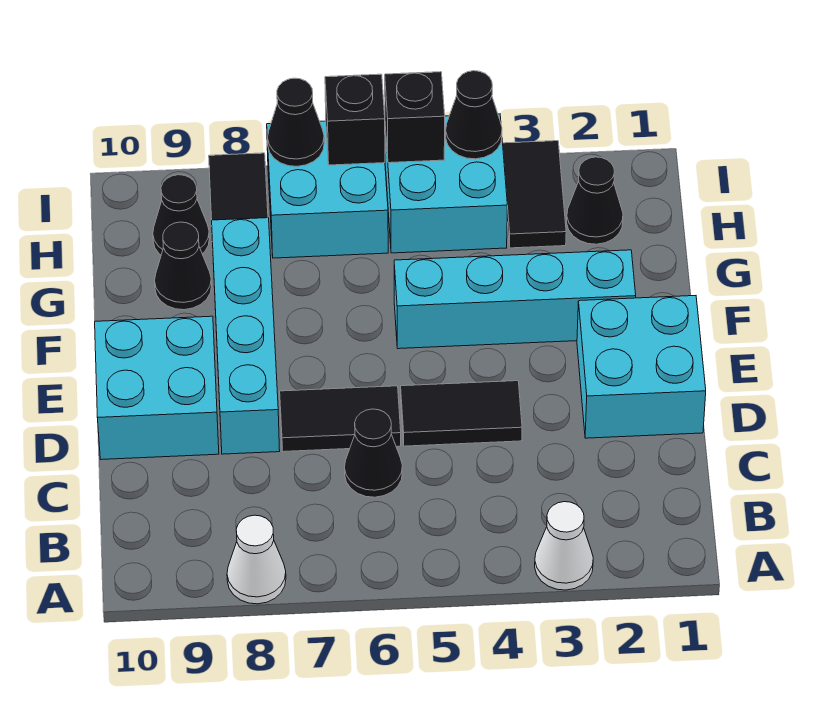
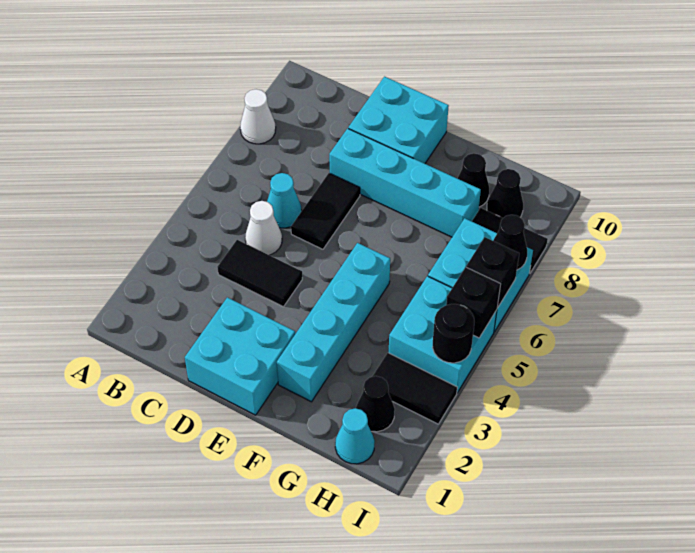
white 1x1 cone [535,502,593,590] -> white 1x1 cone moved to [245,201,282,255]
black 1x1 cone [344,409,402,497] -> cyan 1x1 cone [267,173,302,228]
black 1x2 tile [401,381,522,446] -> black 1x2 tile turned to [218,240,302,307]
none -> cyan 1x1 cone [335,408,375,464]
black 1x1 cone [446,71,502,159] -> black 1x1 round brick [432,304,474,363]

